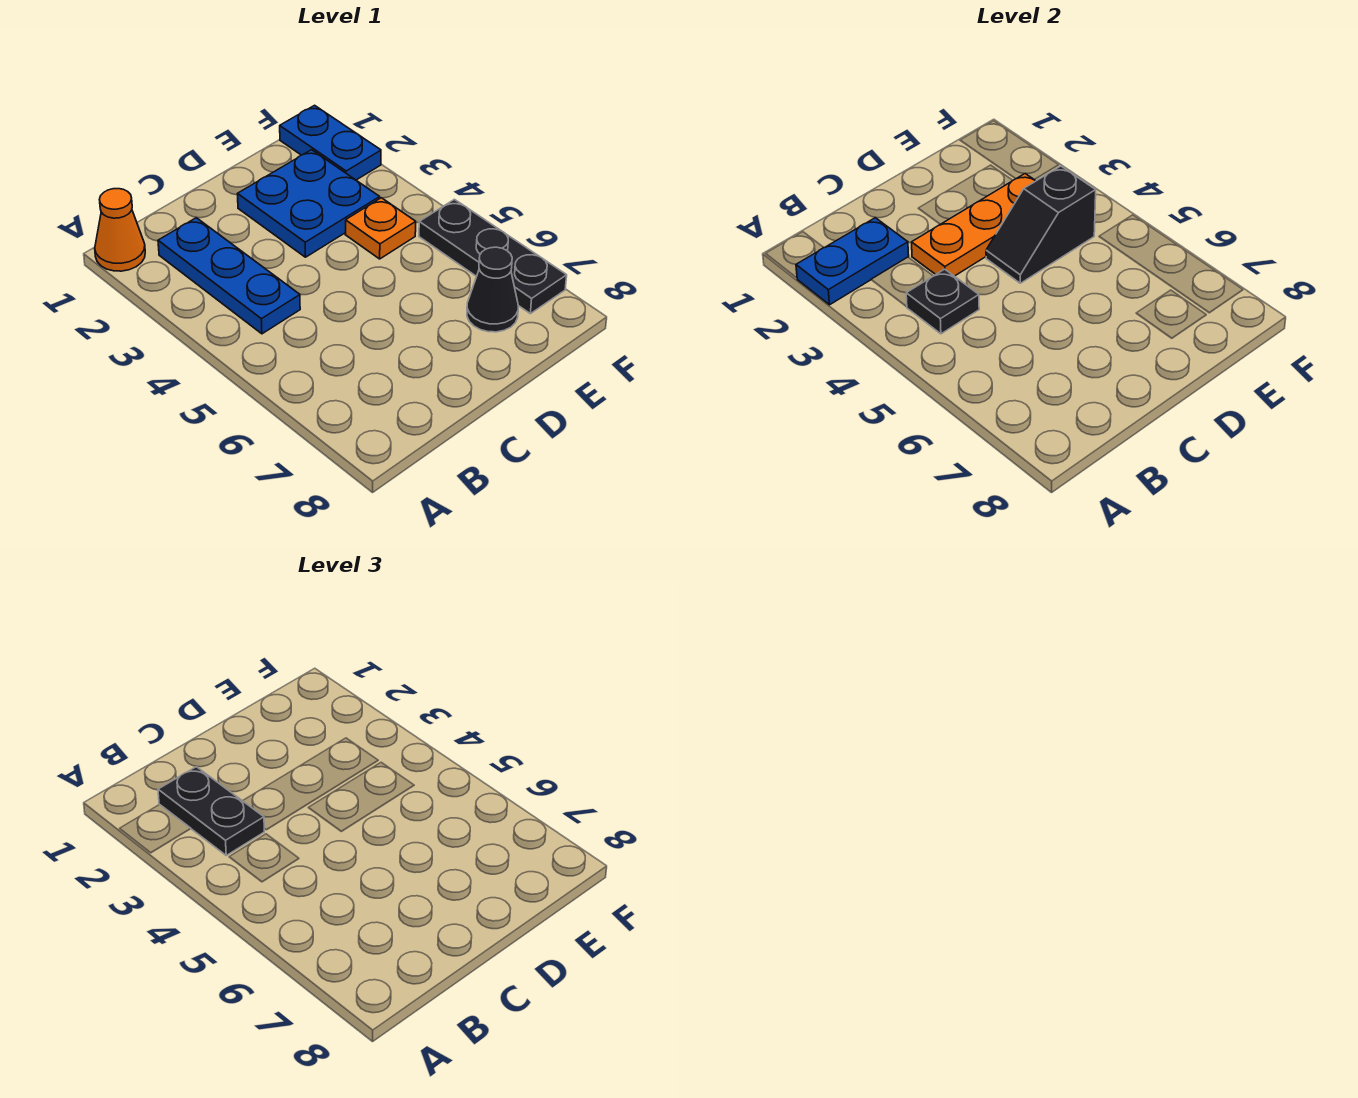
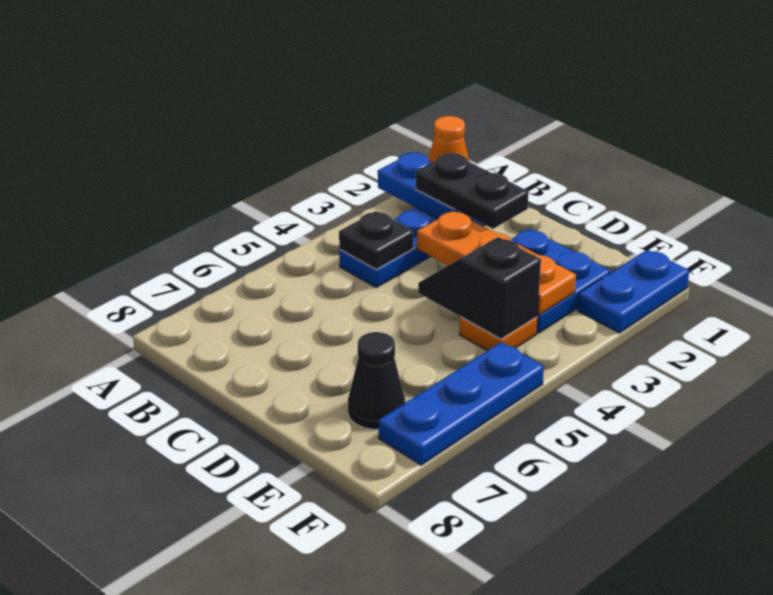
black 1x2 plate [158,767,265,855] -> black 1x2 plate turned to [416,153,529,229]
black 1x3 plate [419,199,567,314] -> blue 1x3 plate [379,342,544,465]

